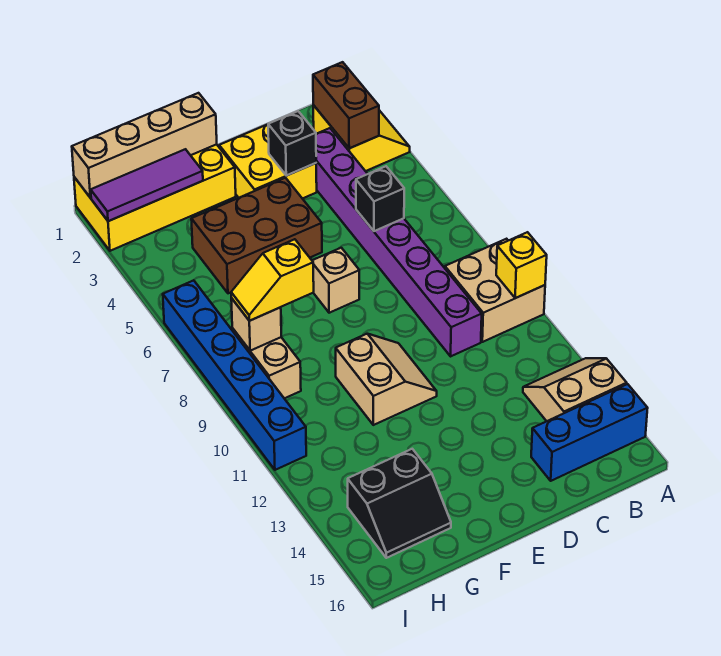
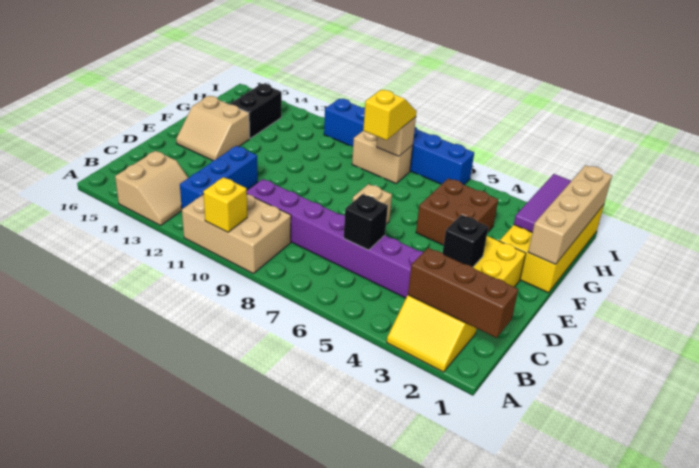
tan 2x2 brick [445,239,545,342] -> tan 2x3 brick [182,194,291,274]
blue 1x3 brick [531,384,648,481] -> blue 1x3 brick moved to [180,146,258,209]
brown 1x2 brick [313,62,379,148] -> brown 1x3 brick [408,248,518,338]
brown 2x3 brick [191,178,322,293] -> brown 2x2 brick [416,178,498,245]
tan 2x2 slope [336,334,437,425] -> tan 2x2 slope moved to [176,96,250,161]

